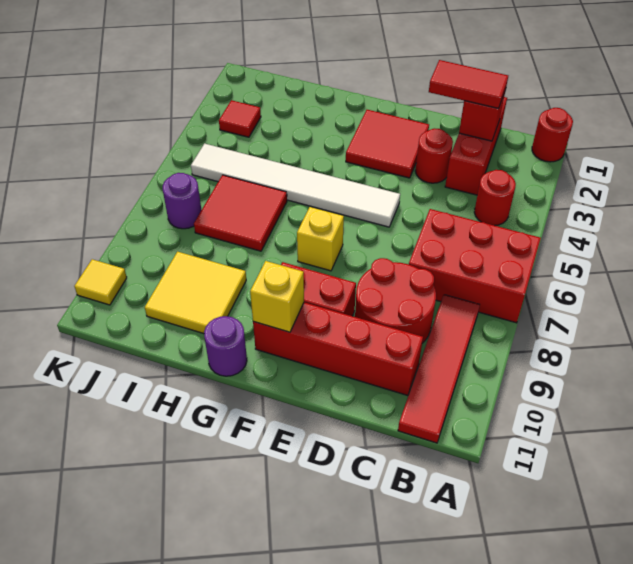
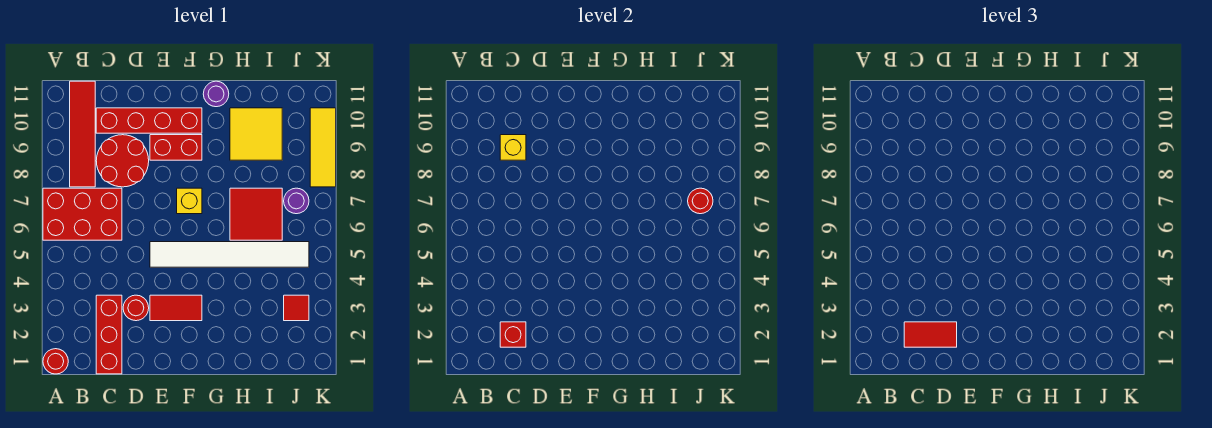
red 1x1 round brick [474,170,516,226] -> red 1x1 round brick moved to [688,188,713,214]
red 2x2 tile [346,110,429,178] -> red 1x2 tile [150,295,202,321]
yellow 1x1 brick [250,261,304,332] -> yellow 1x1 brick moved to [500,135,526,160]
yellow 1x1 tile [74,259,127,305] -> yellow 1x3 tile [310,108,336,187]

